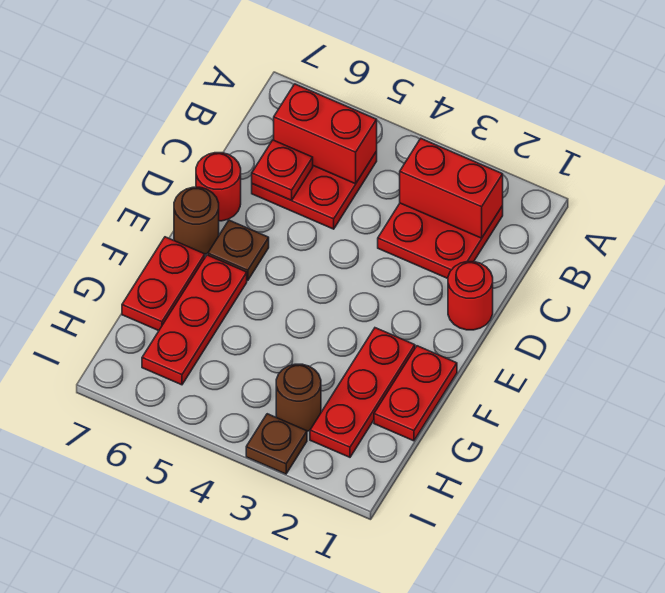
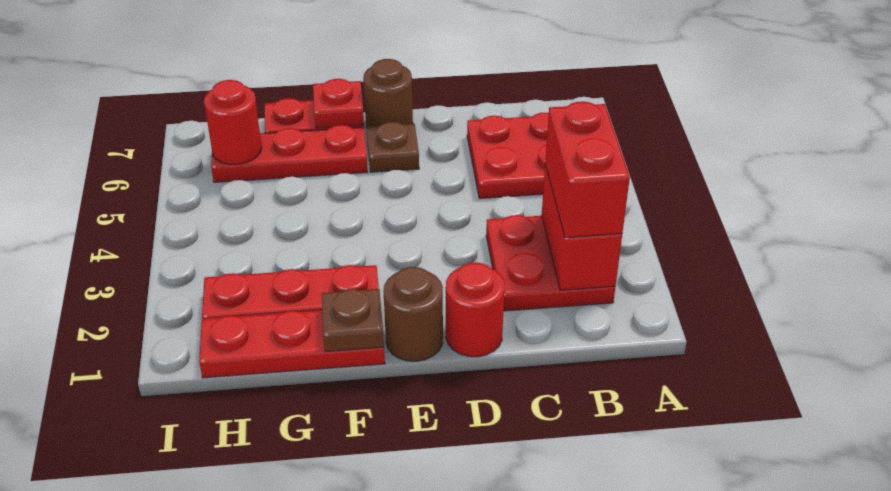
red 1x2 brick [274,84,377,184] -> red 1x2 brick moved to [545,101,630,237]
red 1x1 plate [252,140,313,200] -> red 1x1 plate moved to [313,79,364,128]
red 1x1 round brick [196,153,241,221] -> red 1x1 round brick moved to [204,80,262,164]
red 1x2 plate [374,346,457,441] -> red 1x3 plate [199,310,385,378]
brown 1x1 round brick [276,364,321,431] -> brown 1x1 round brick moved to [384,267,443,361]
brown 1x1 plate [246,414,307,474] -> brown 1x1 plate moved to [322,289,384,352]

